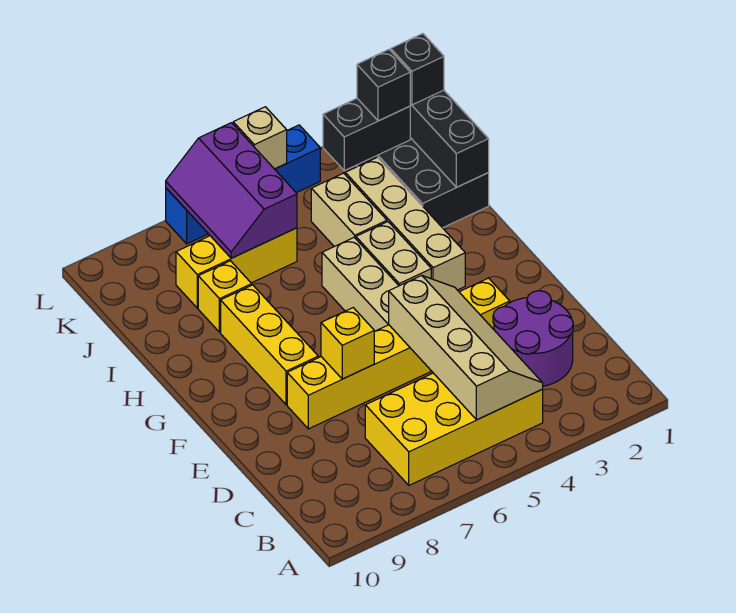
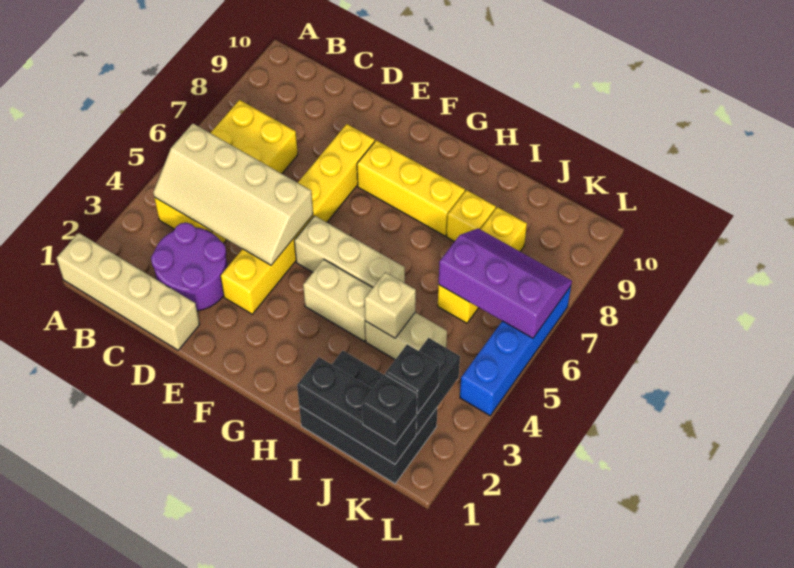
yellow 1x1 brick [321,308,374,379] -> none
tan 1x4 brick [345,157,465,290] -> tan 1x4 brick moved to [57,233,200,350]
tan 1x1 brick [233,107,287,169] -> tan 1x1 brick moved to [365,272,416,338]

